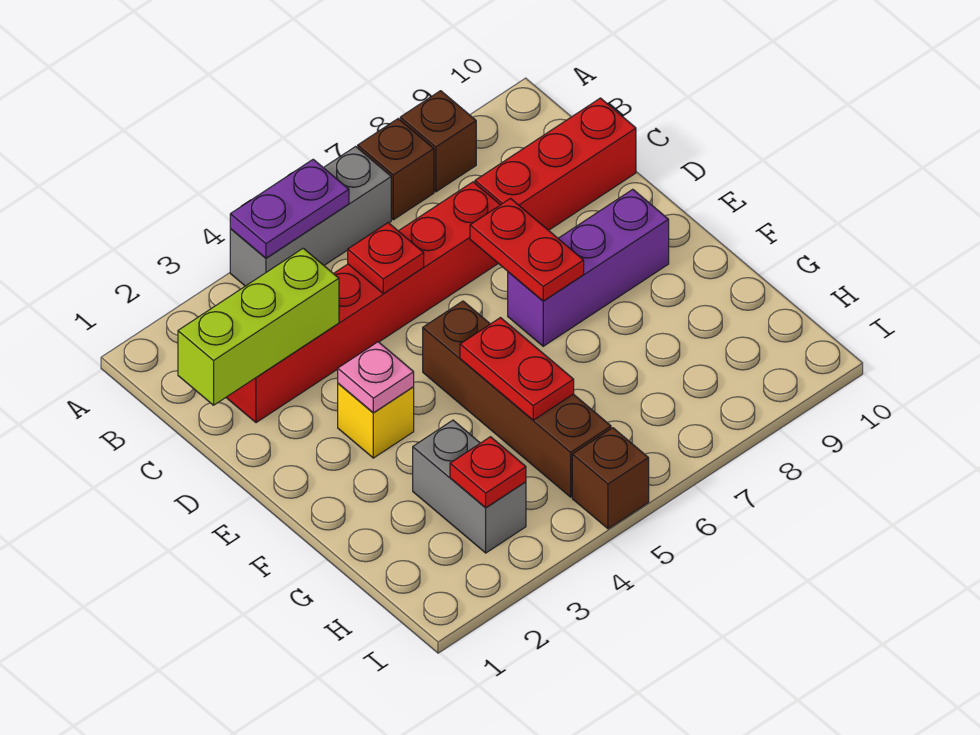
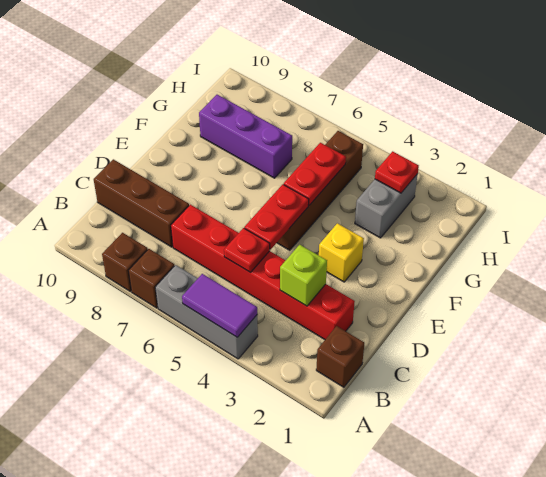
purple 1x2 plate [230,159,349,258] -> purple 1x2 tile [182,274,257,337]
lime 1x3 brick [178,248,339,405] -> lime 1x1 brick [280,245,327,306]
red 1x3 brick [475,98,636,230] -> brown 1x3 brick [94,159,189,247]
red 1x2 plate [470,199,584,301] -> red 1x2 plate moved to [244,184,309,249]
pink 1x1 plate [338,342,414,413] -> none
purple 1x3 brick [508,189,669,346] -> purple 1x3 brick moved to [199,95,292,178]
brown 1x1 brick [572,428,649,529] -> brown 1x1 brick moved to [316,326,364,387]

